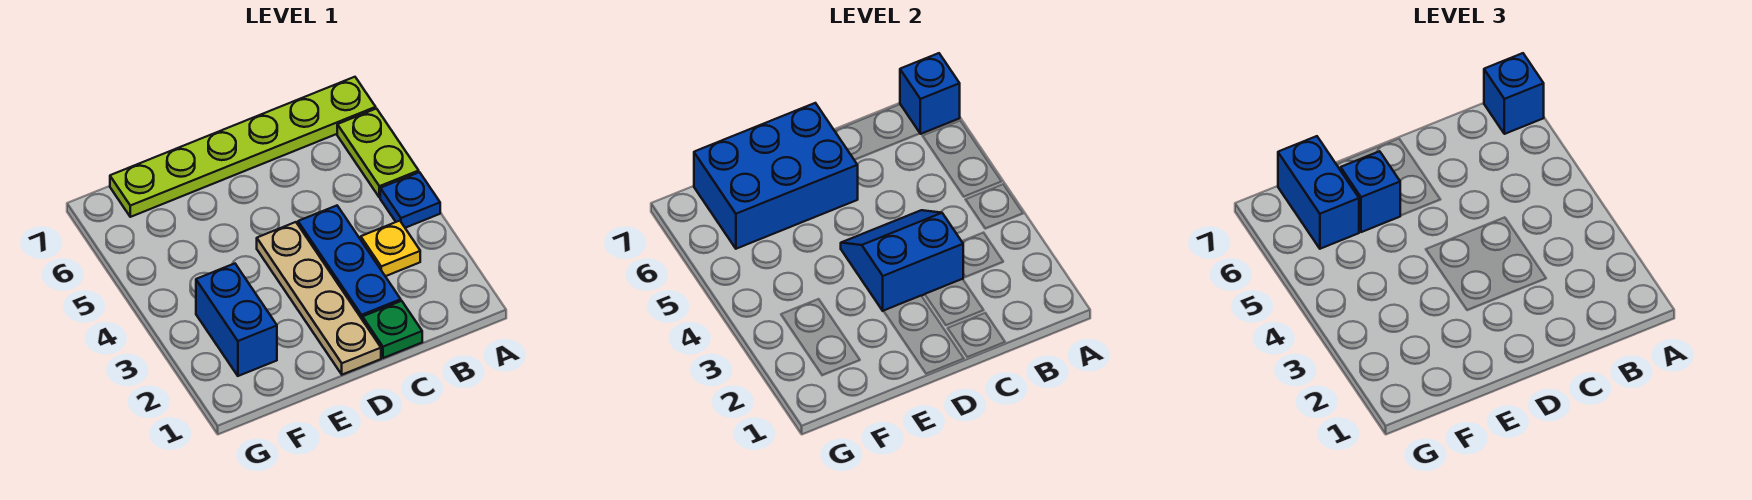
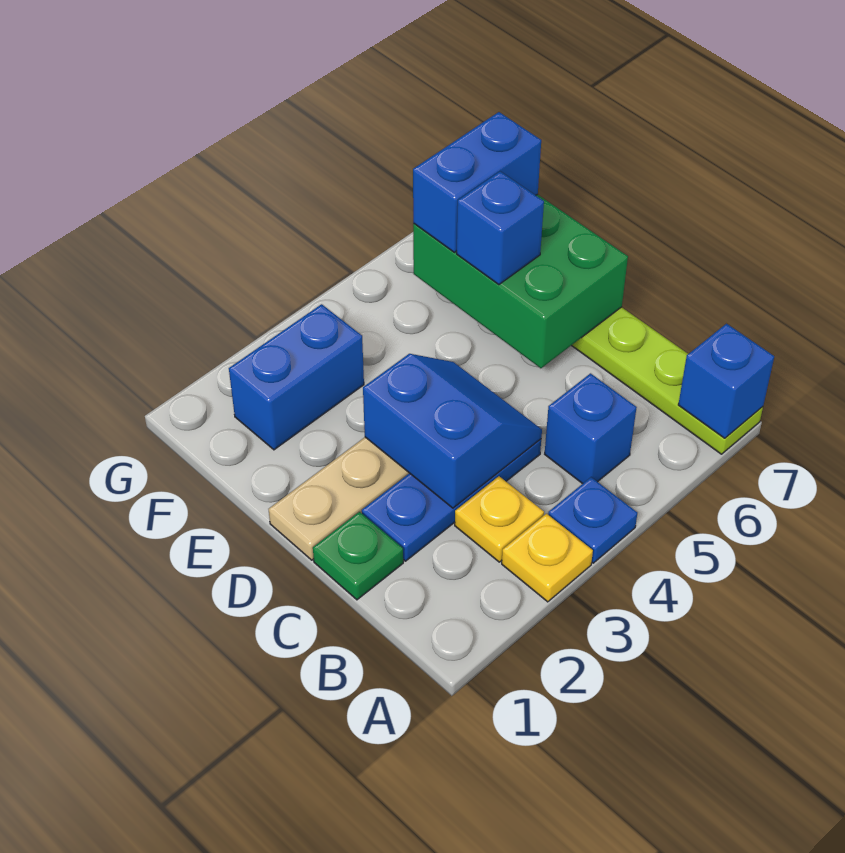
none -> yellow 1x1 plate [502,514,593,602]
lime 1x2 plate [337,109,419,198] -> none
blue 1x1 brick [1484,53,1544,134] -> blue 1x1 brick moved to [545,373,637,484]
blue 2x3 brick [694,103,858,249] -> green 2x3 brick [413,194,628,368]

